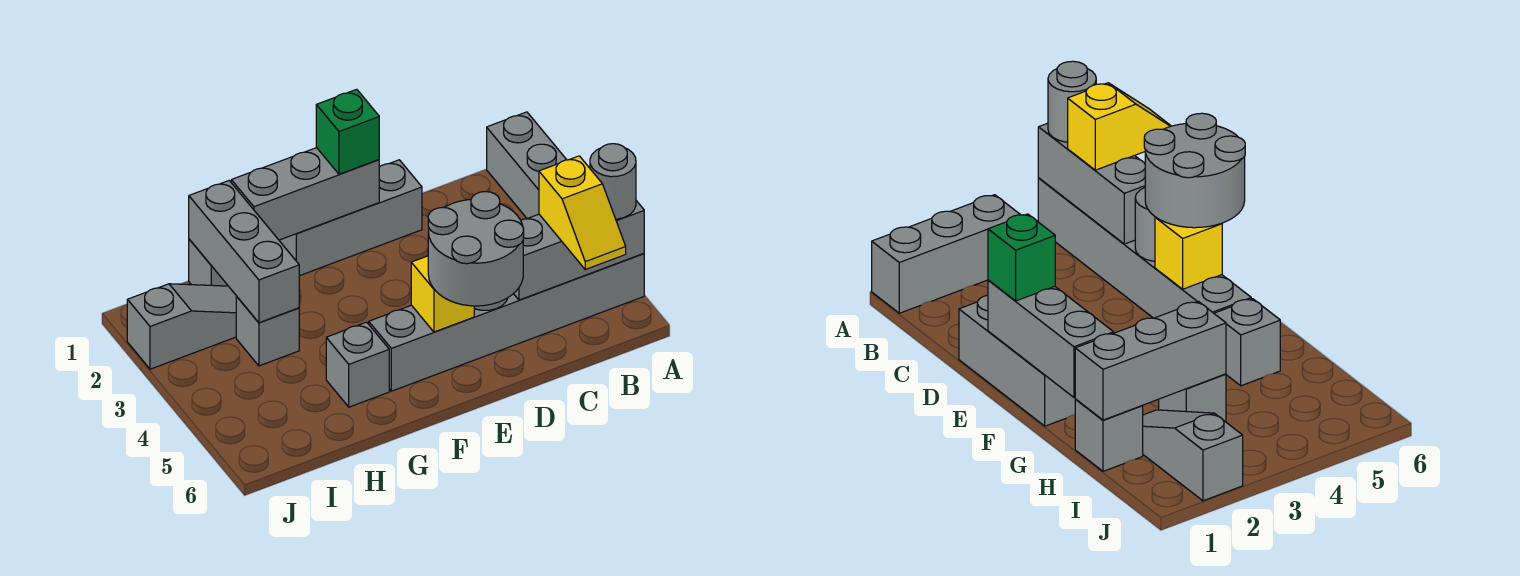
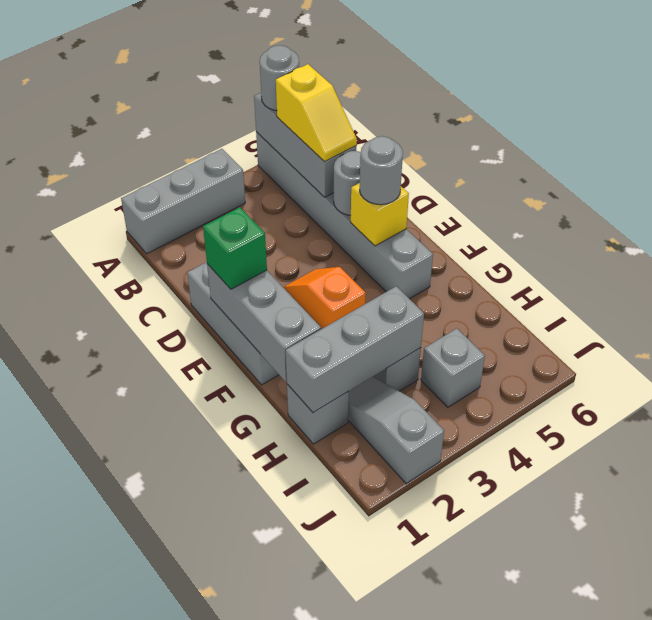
yellow 1x2 slope [539,156,626,269] -> yellow 1x2 slope turned to [276,64,357,162]
grey 2x2 round brick [428,192,524,306] -> grey 1x1 round brick [360,136,403,205]
none -> orange 1x2 slope [284,267,366,329]
grey 1x1 brick [326,322,389,407] -> grey 1x1 brick moved to [421,328,485,407]

